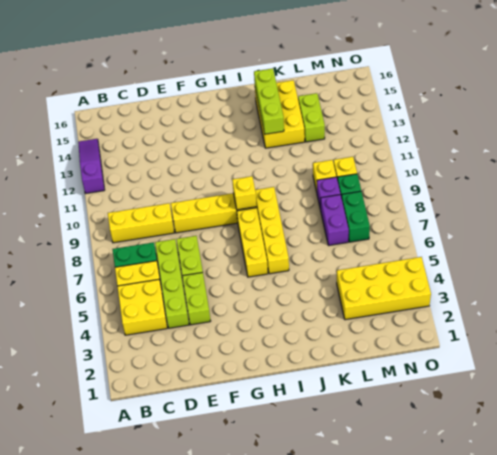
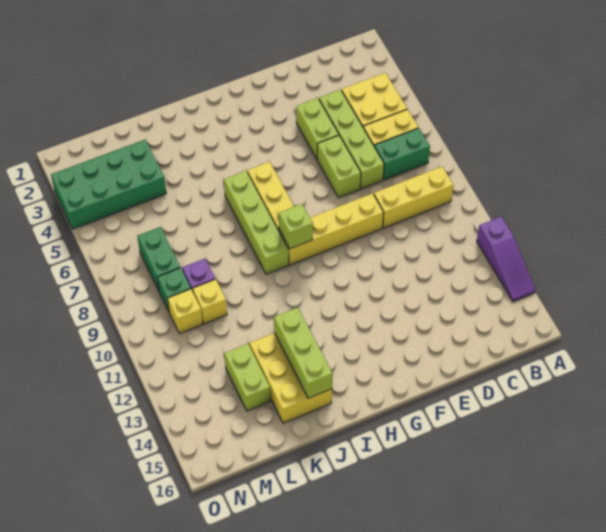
yellow 1x1 brick [232,176,257,210] -> lime 1x1 brick [279,204,313,249]
yellow 1x4 brick [255,187,289,274] -> lime 1x4 brick [224,171,289,274]
yellow 2x4 brick [337,257,431,320] -> green 2x4 brick [51,140,166,229]
purple 1x2 brick [321,195,349,245] -> none

